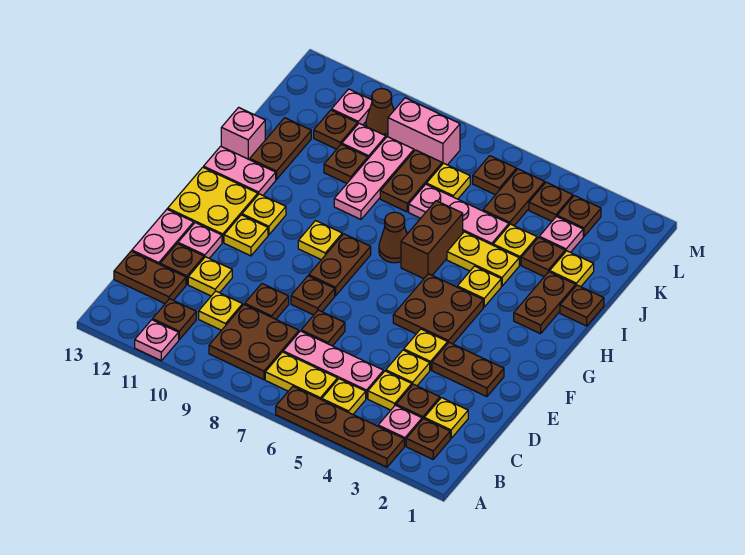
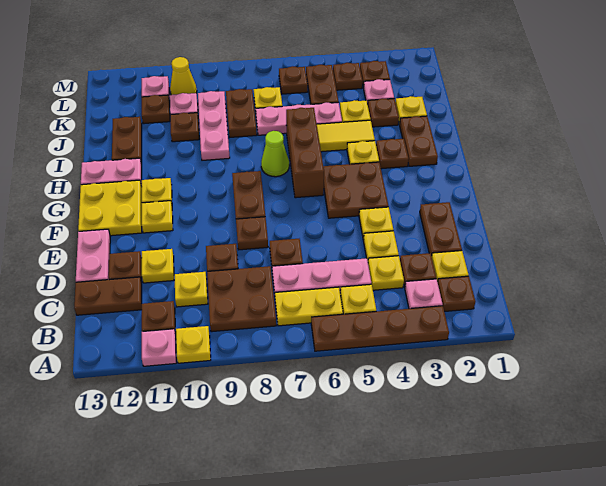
brown 1x2 plate [432,342,504,397] -> brown 1x2 plate turned to [420,202,462,256]
pink 1x1 plate [178,223,222,258] -> none
yellow 1x1 plate [298,221,342,260] -> yellow 1x1 plate moved to [176,326,211,363]
brown 1x2 brick [401,201,463,279] -> brown 1x3 brick [286,108,324,198]
brown 1x1 cone [379,212,407,263] -> lime 1x1 cone [261,131,289,177]
brown 1x1 plate [560,285,604,326] -> brown 1x1 plate moved to [376,139,409,169]
yellow 1x2 plate [447,232,519,286] -> yellow 1x2 tile [317,120,375,152]
pink 1x1 brick [221,107,265,160] -> none
pink 1x2 brick [388,98,460,165] -> none
brown 1x1 cone [366,89,394,137] -> yellow 1x1 cone [170,57,197,95]

